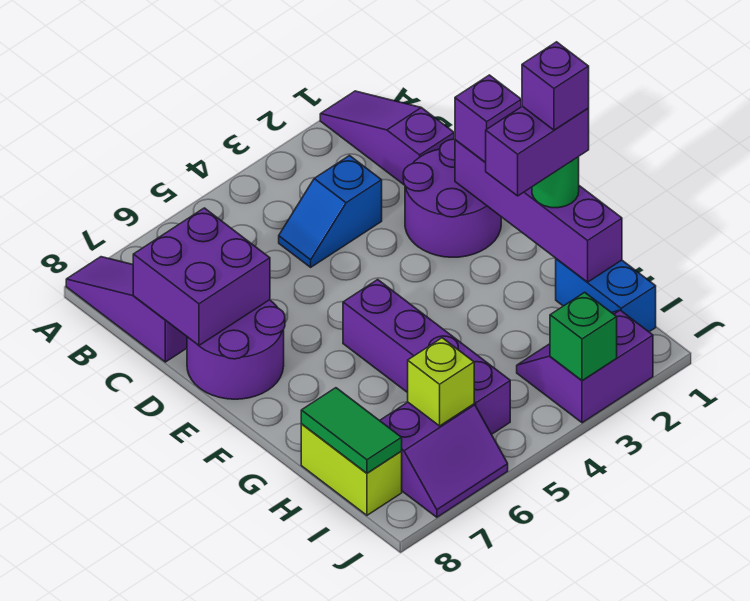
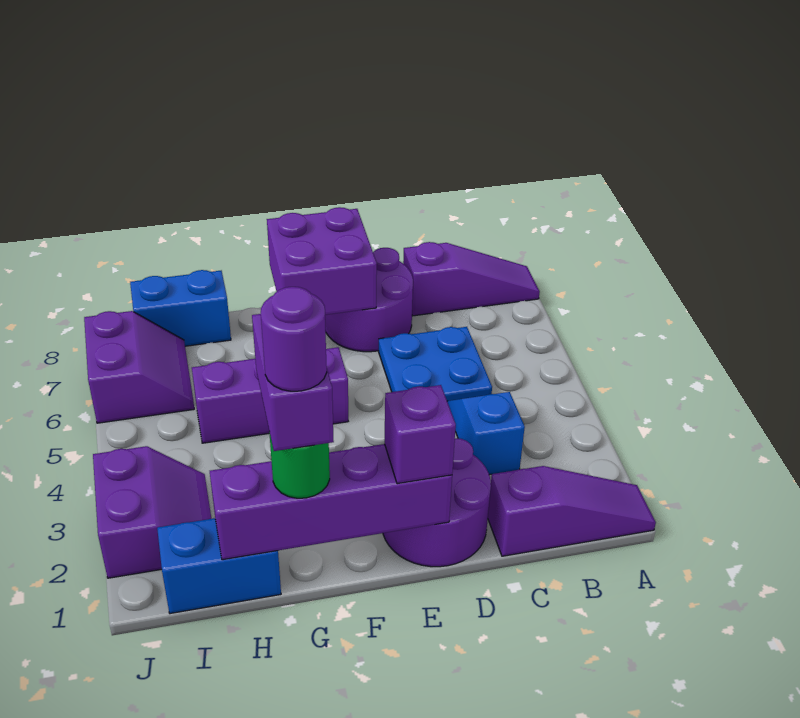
none -> blue 2x2 plate [379,327,492,401]
purple 2x2 brick [133,208,270,345] -> purple 2x2 brick moved to [267,207,377,315]
purple 1x4 brick [343,280,510,434] -> purple 1x3 brick [192,347,348,443]
purple 1x1 brick [522,42,589,130] -> purple 1x1 round brick [261,287,327,391]
lime 1x2 brick [301,424,402,515] -> blue 1x2 brick [130,270,231,346]
green 1x2 tile [301,388,402,473] -> none
purple 2x2 slope [380,402,508,517] -> purple 2x2 slope turned to [84,311,194,423]
lime 1x1 brick [408,338,474,426] -> none
green 1x1 brick [550,292,617,381] -> none

